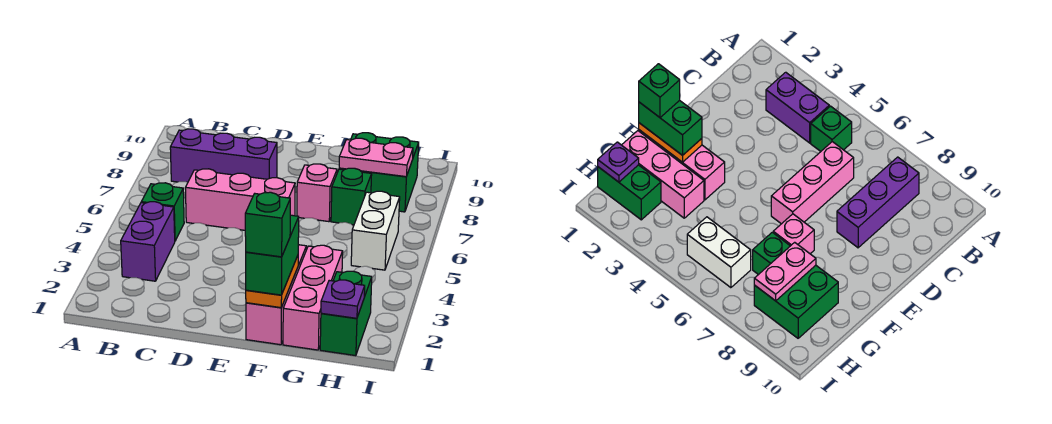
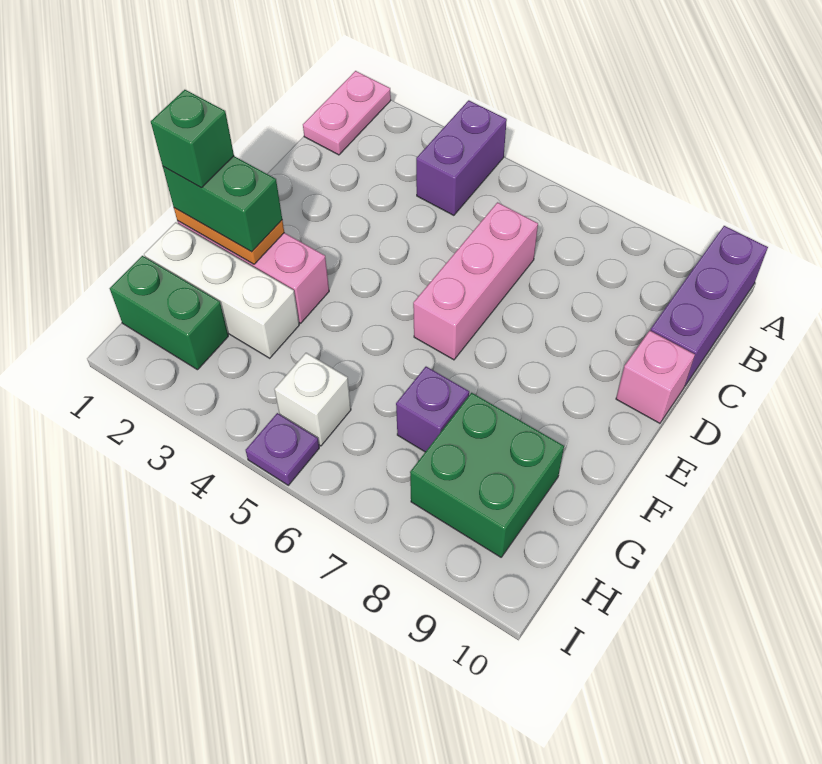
purple 1x2 brick [121,202,175,281] -> purple 1x2 brick turned to [416,100,507,215]
green 1x1 brick [141,183,184,241] -> none
purple 1x3 brick [170,129,277,182] -> purple 1x3 brick moved to [650,226,768,386]
pink 1x1 brick [297,164,337,222] -> pink 1x1 brick moved to [616,331,695,423]
pink 1x3 brick [283,245,343,350] -> white 1x3 brick [144,222,299,358]
green 1x1 brick [331,168,372,225] -> purple 1x1 brick [396,367,469,452]
pink 1x2 plate [339,138,413,177] -> pink 1x2 plate moved to [303,71,391,155]
purple 1x1 plate [321,280,365,318] -> purple 1x1 plate moved to [246,413,319,485]
white 1x2 brick [351,191,400,270] -> white 1x1 brick [274,353,351,446]

